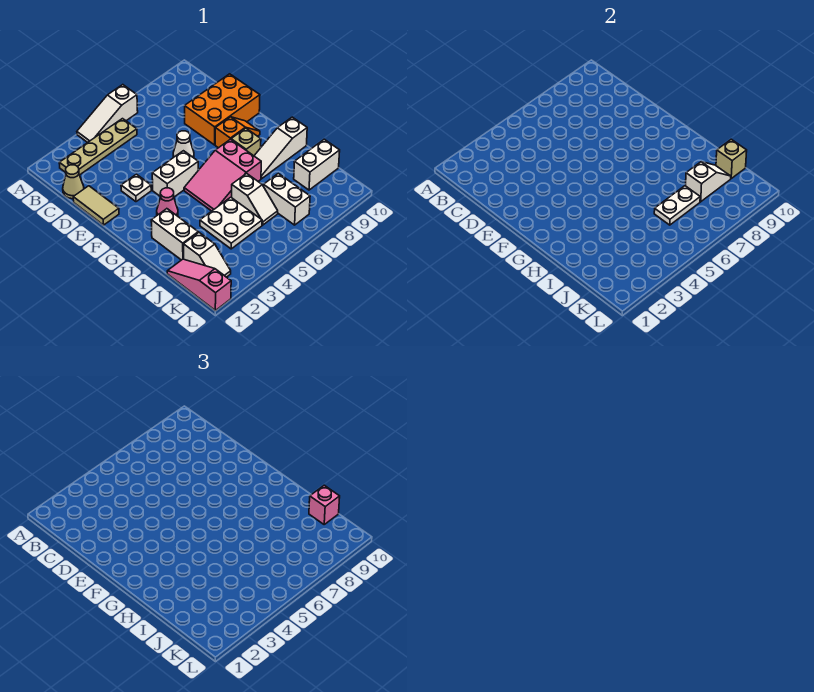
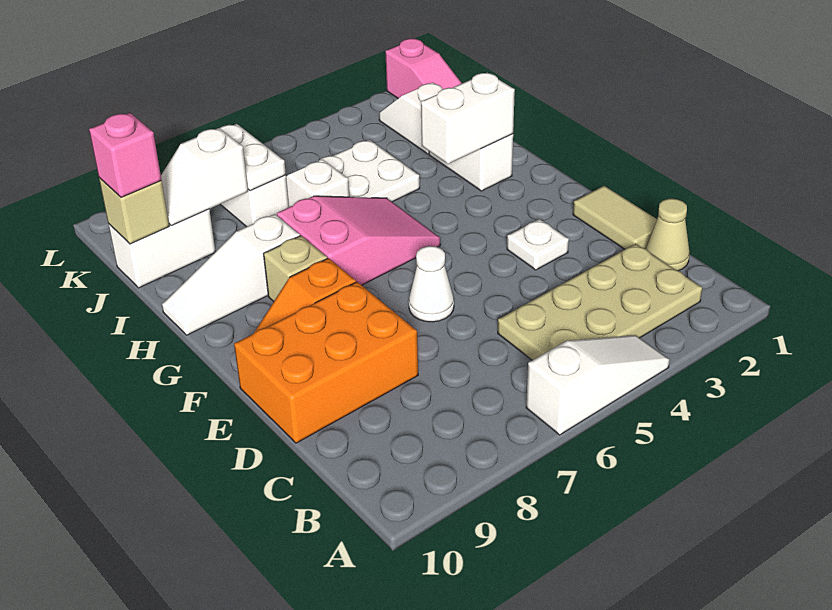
tan 1x4 plate [59,119,137,175] -> tan 2x4 plate [498,244,702,360]
white 1x2 brick [152,151,198,197] -> white 1x2 brick moved to [421,73,515,164]
pink 1x1 cone [157,188,178,216] -> none
white 1x3 slope [254,117,307,179] -> white 1x3 slope turned to [162,214,300,335]
white 1x2 plate [654,186,700,225] -> white 1x2 plate turned to [220,124,286,191]

